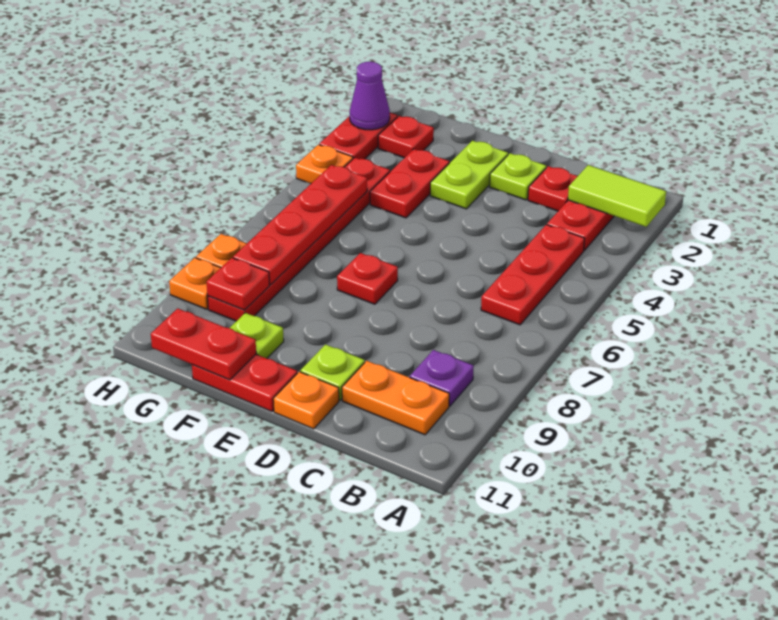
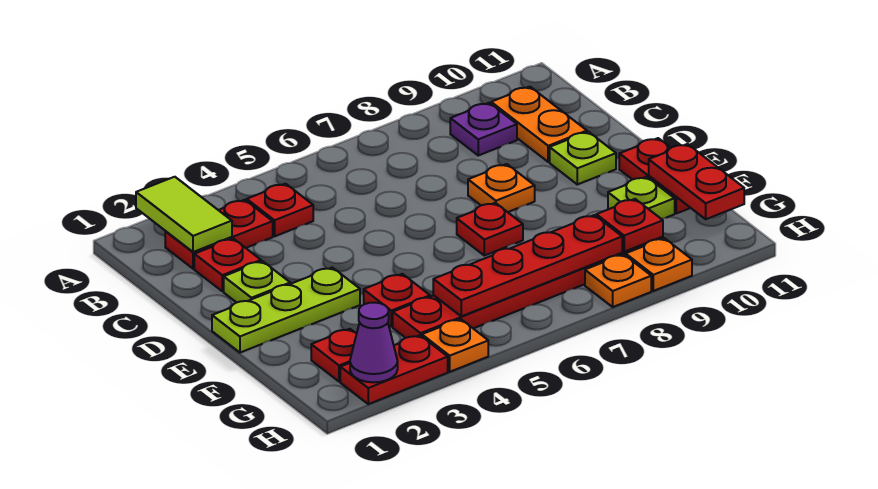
red 1x3 plate [481,225,585,325] -> red 1x1 plate [247,184,313,236]
orange 1x1 plate [273,372,339,429] -> orange 1x1 plate moved to [468,164,535,212]
lime 1x2 plate [430,141,508,209] -> lime 1x3 plate [212,267,360,353]
red 1x2 plate [370,149,449,218] -> red 1x1 plate [364,274,430,327]

